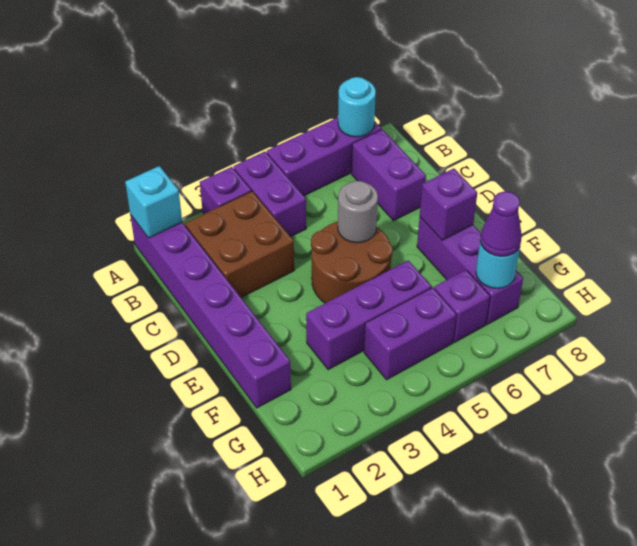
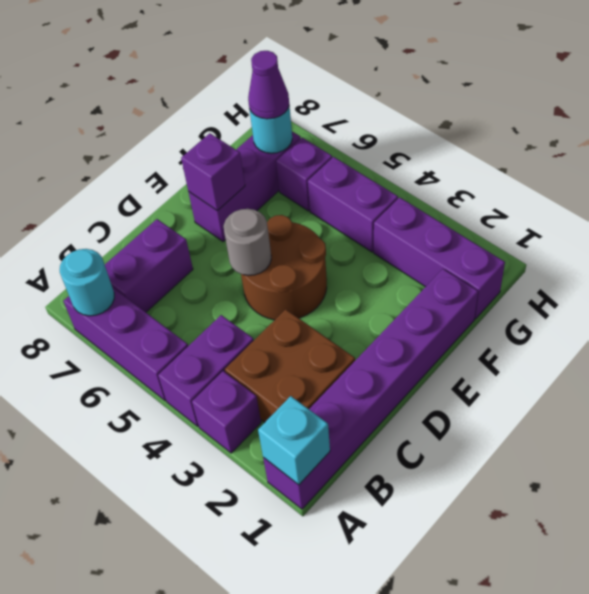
purple 1x3 brick [306,260,431,370] -> purple 1x3 brick moved to [374,197,505,319]

